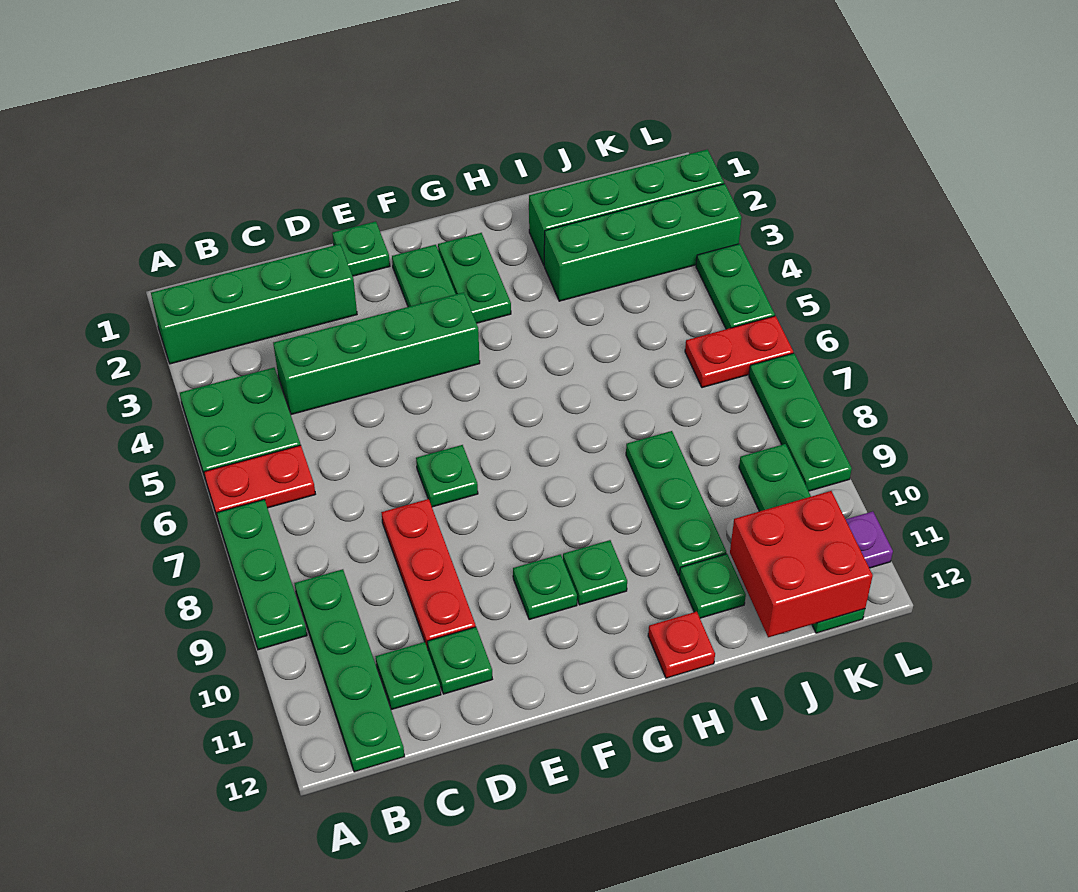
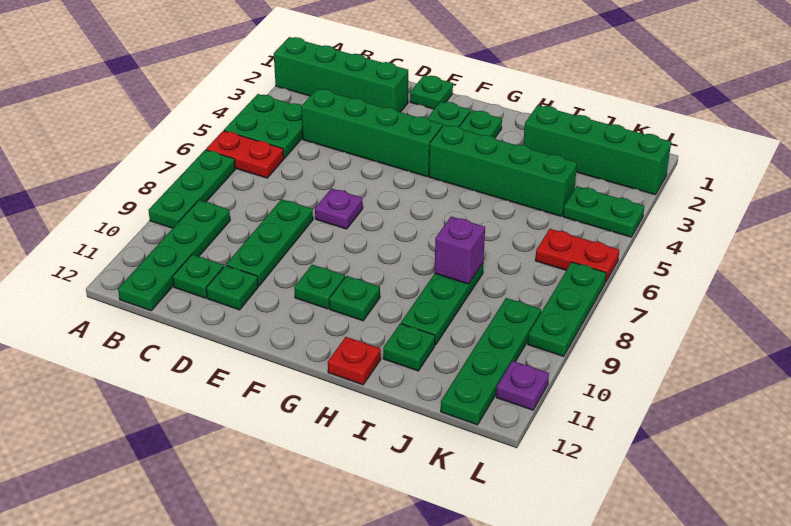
red 1x3 plate [381,499,476,649] -> green 1x3 plate [226,199,313,286]
green 1x1 plate [416,445,478,507] -> purple 1x1 plate [315,188,363,229]
green 1x4 brick [544,184,742,301] -> green 1x4 brick moved to [429,125,577,216]
none -> purple 1x1 brick [435,216,485,284]
red 2x2 brick [730,491,873,637] -> none
green 1x2 plate [696,244,775,329] -> green 1x2 plate turned to [563,186,644,237]

